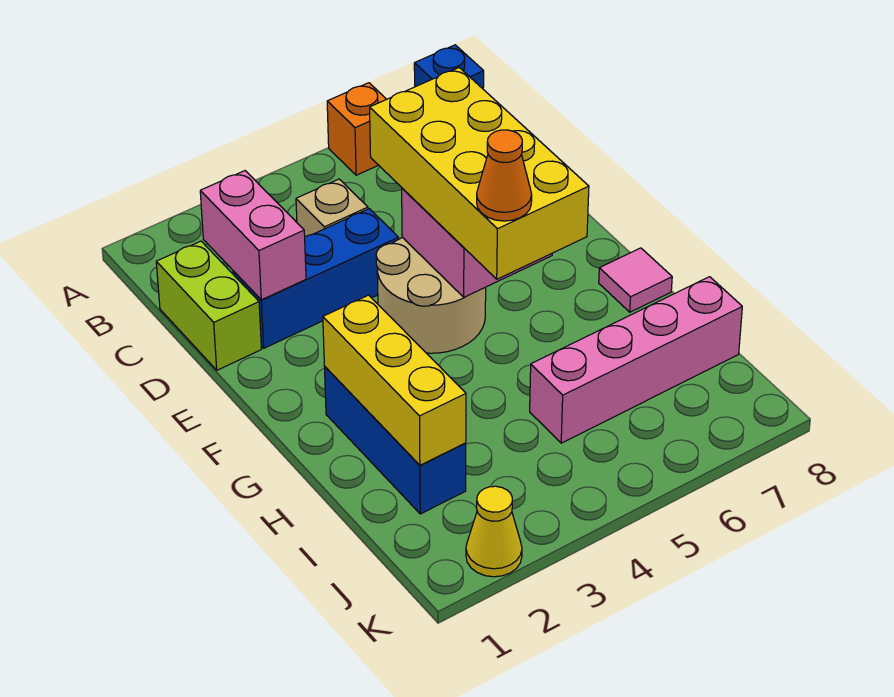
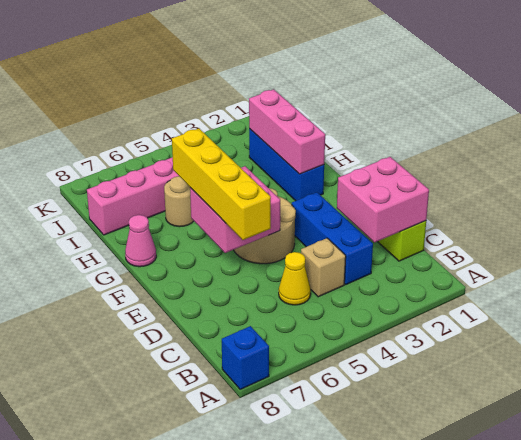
orange 1x1 brick [327,83,387,175] -> none
pink 1x2 brick [200,171,306,300] -> pink 2x2 brick [337,157,429,242]
blue 1x3 brick [233,209,399,348] -> blue 1x3 brick turned to [292,192,373,284]
yellow 2x4 brick [370,68,589,279] -> yellow 1x4 brick [172,129,271,240]
yellow 1x3 brick [323,295,466,465] -> pink 1x3 brick [249,89,325,174]
orange 1x1 cone [477,130,532,221] -> none
pink 1x1 tile [599,248,672,312] -> pink 1x1 cone [125,215,156,267]
none -> tan 1x1 round brick [164,176,193,227]
yellow 1x1 cone [466,486,522,577] -> yellow 1x1 cone moved to [279,252,311,305]

